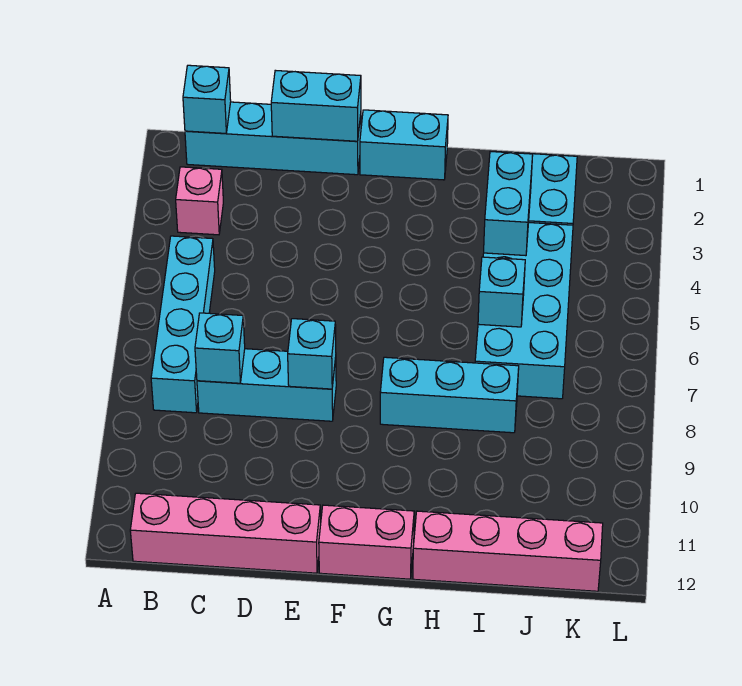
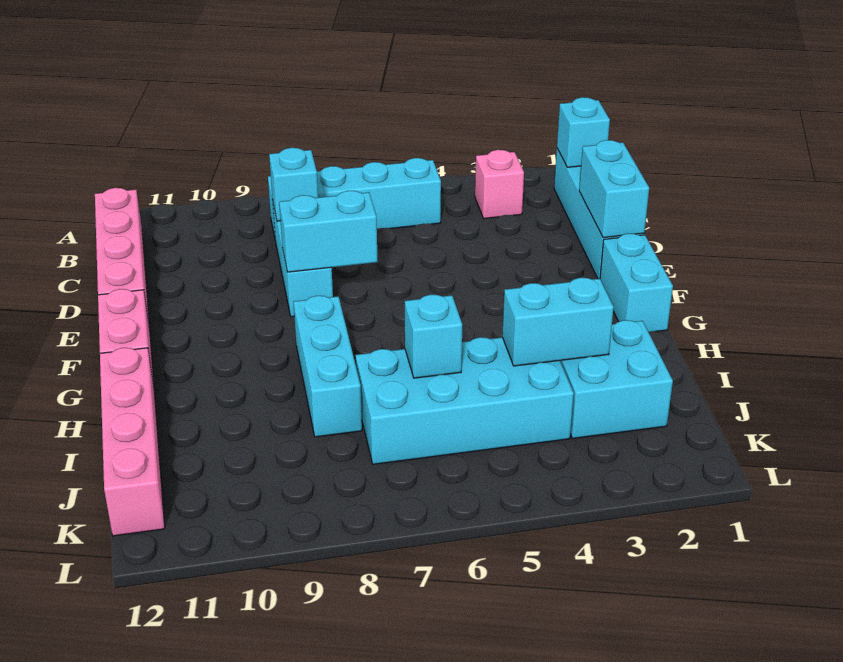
cyan 1x1 brick [288,319,336,389] -> cyan 1x2 brick [279,191,378,272]

